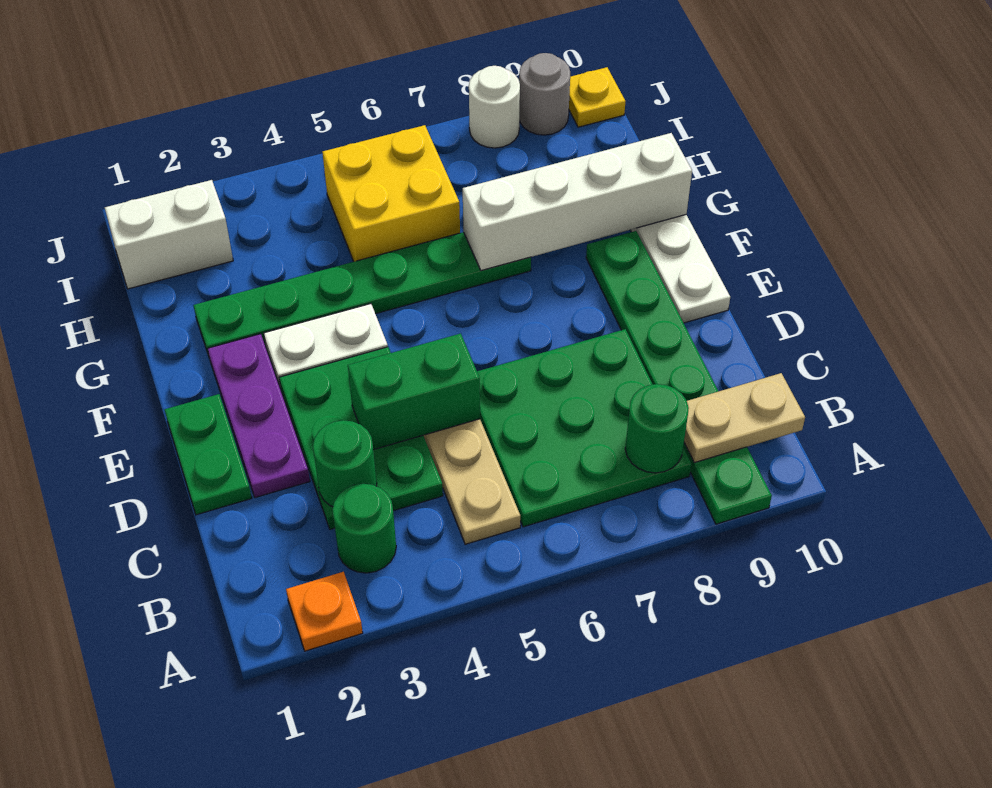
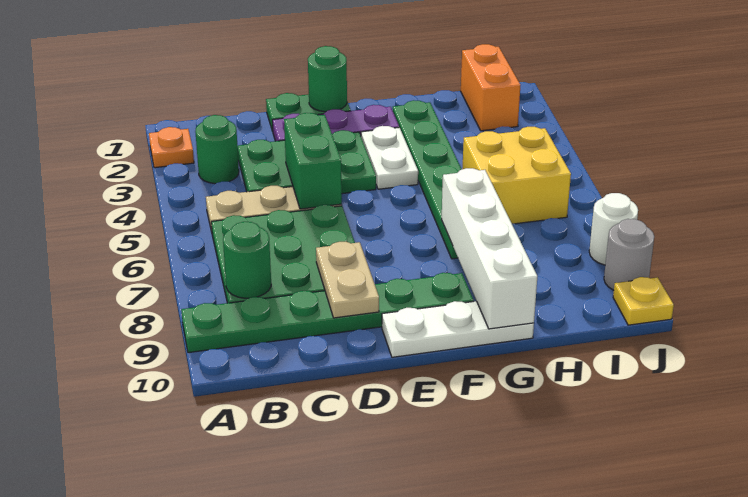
tan 1x2 plate [684,373,805,463] -> tan 1x2 plate moved to [316,242,379,318]
green 1x1 round brick [313,420,377,507] -> green 1x1 round brick moved to [308,46,347,112]
white 1x2 brick [105,180,233,289] -> orange 1x2 brick [461,44,520,131]

